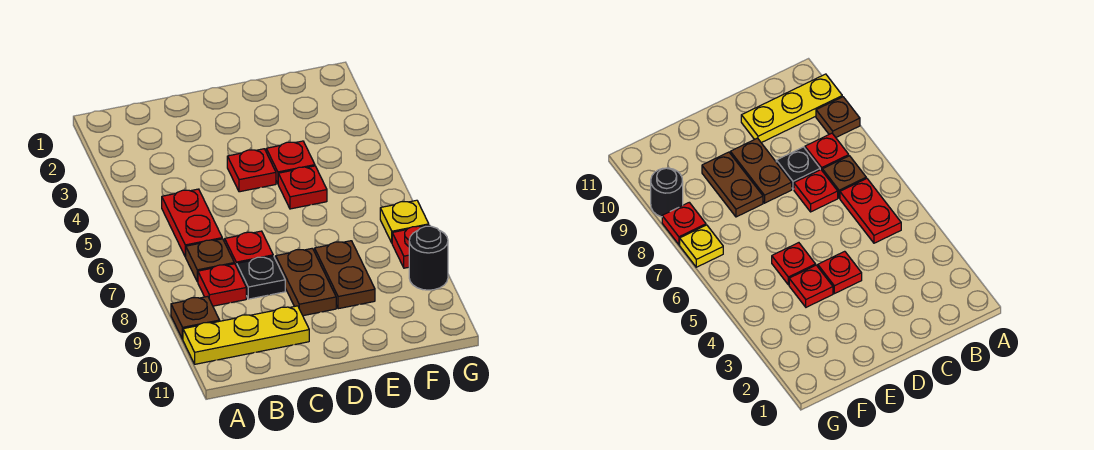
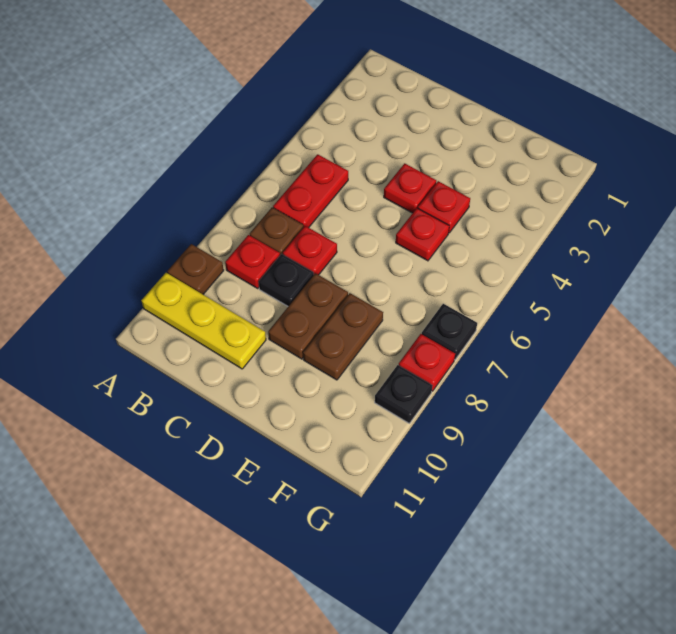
yellow 1x1 plate [380,200,429,243] -> black 1x1 plate [422,304,477,360]
black 1x1 round brick [409,226,448,290] -> black 1x1 plate [375,365,433,423]

